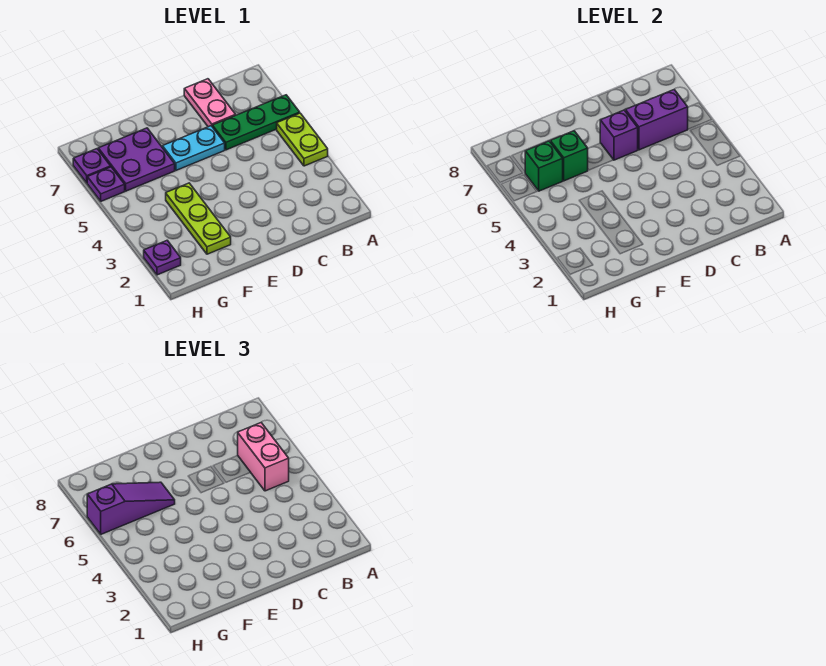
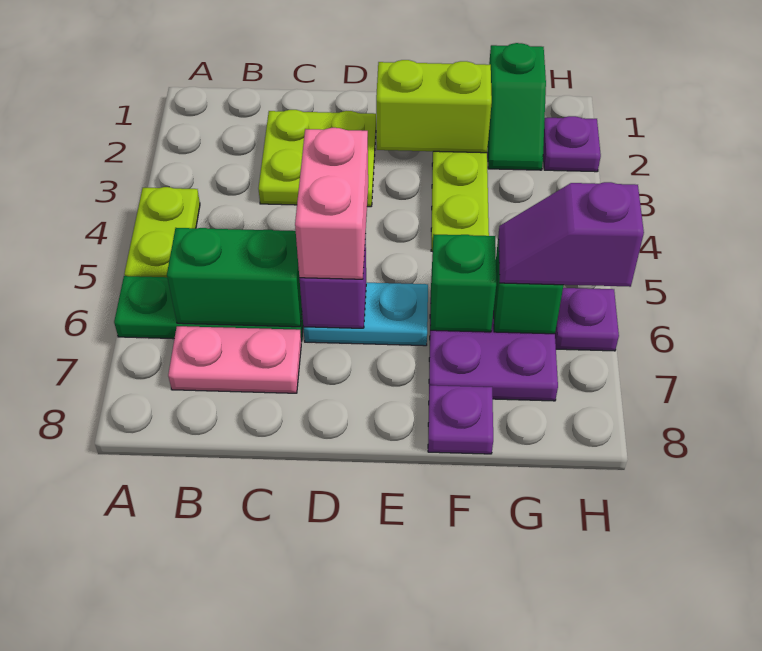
pink 1x2 brick [238,423,289,491] -> pink 1x2 brick moved to [295,128,368,279]
purple 1x2 brick [625,90,688,150] -> green 1x2 brick [167,228,302,327]
none -> lime 2x2 plate [258,110,376,207]
pink 1x2 plate [184,79,236,127] -> pink 1x2 plate turned to [168,326,301,393]
none -> lime 1x2 brick [376,60,492,153]
purple 1x3 slope [87,482,175,534] -> purple 1x2 slope [498,182,644,287]
none -> green 1x2 slope [488,43,546,170]
purple 1x1 plate [73,149,111,183] -> purple 1x1 plate moved to [428,385,493,454]

